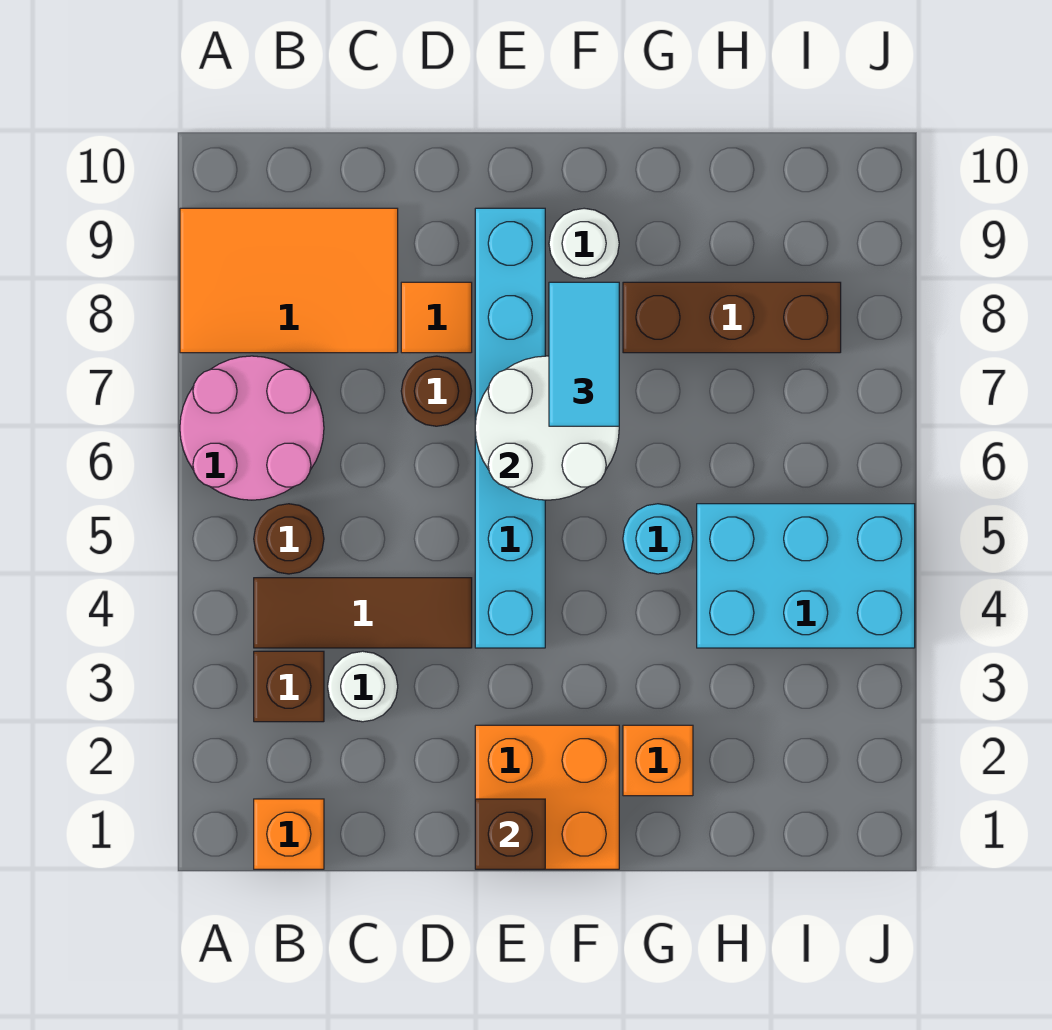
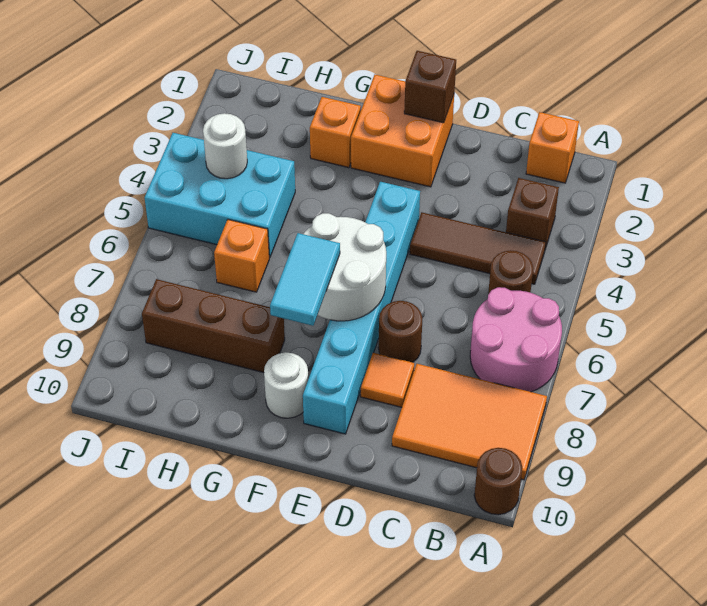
none -> brown 1x1 round brick [474,448,522,515]
white 1x1 round brick [328,651,398,722] -> white 1x1 round brick moved to [203,113,247,179]
cyan 1x1 round brick [623,504,693,574] -> none
none -> orange 1x1 brick [214,220,269,292]

